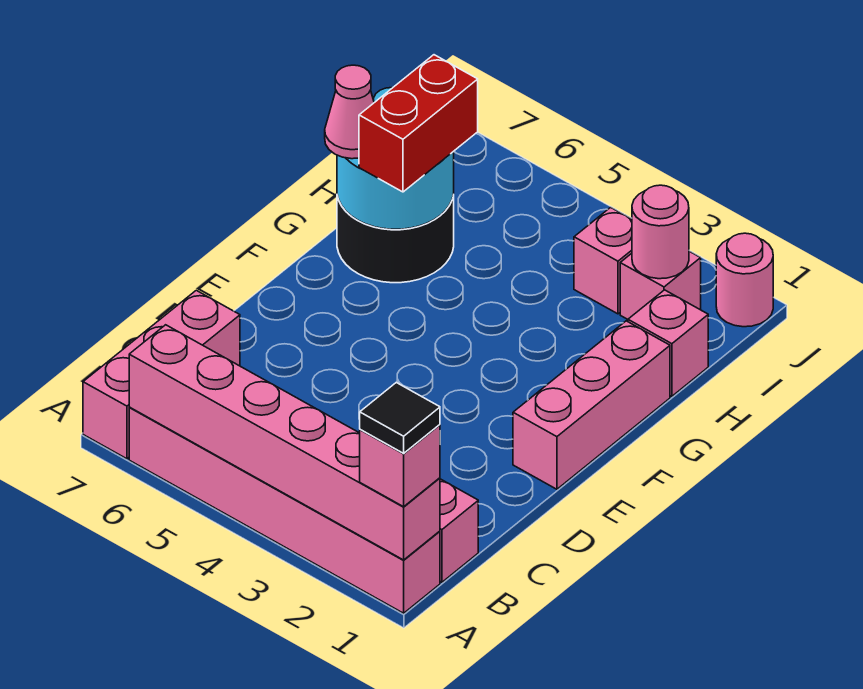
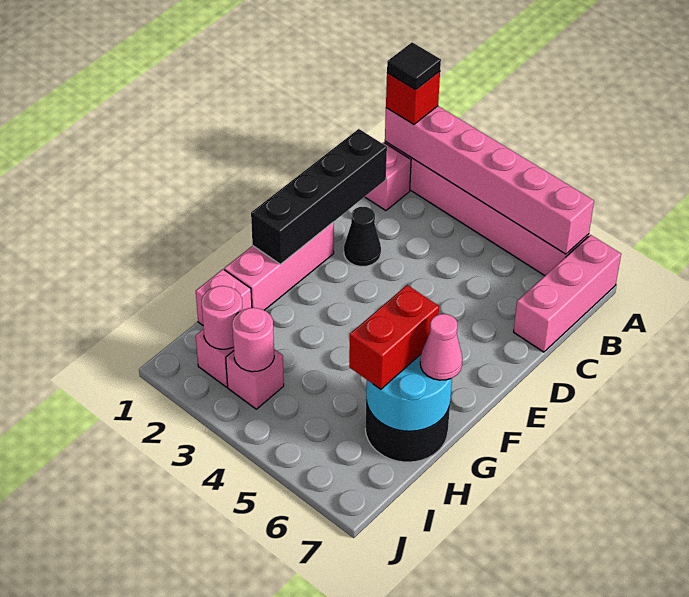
pink 1x1 brick [360,425,440,507] -> red 1x1 brick [386,71,440,125]
none -> black 1x4 brick [251,129,387,264]
none -> black 1x1 cone [344,207,381,267]
pink 1x1 round brick [716,233,773,327] -> pink 1x1 round brick moved to [232,308,274,372]

